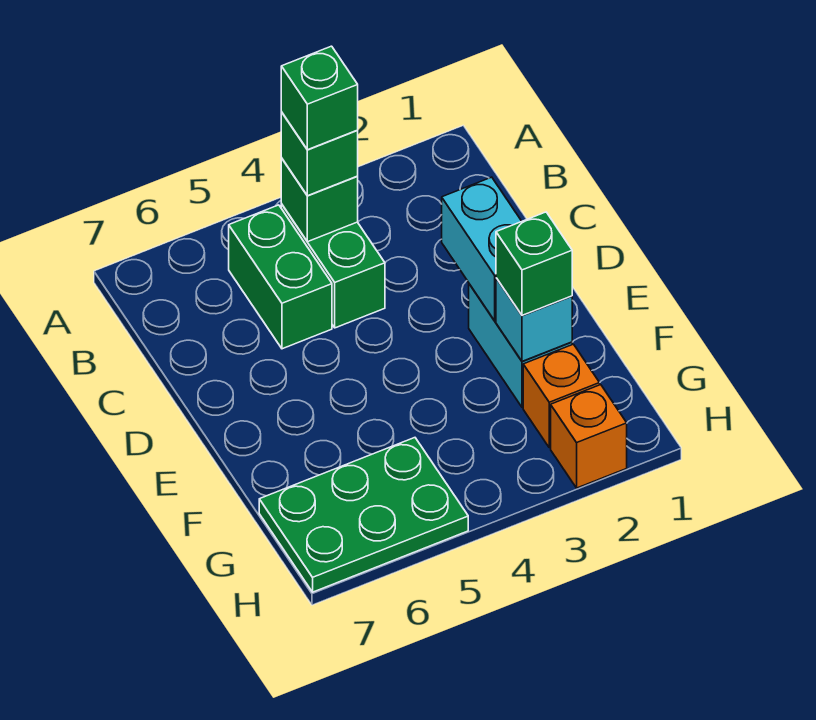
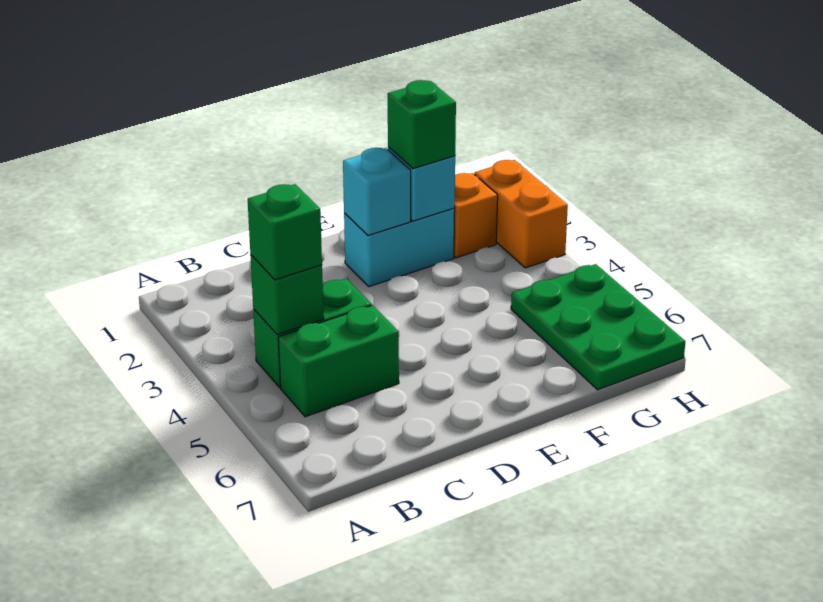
green 1x1 brick [281,46,358,150] -> none
cyan 1x2 brick [442,177,522,321] -> cyan 1x1 brick [343,148,411,235]
orange 1x1 brick [551,385,627,488] -> orange 1x2 brick [474,160,568,268]

